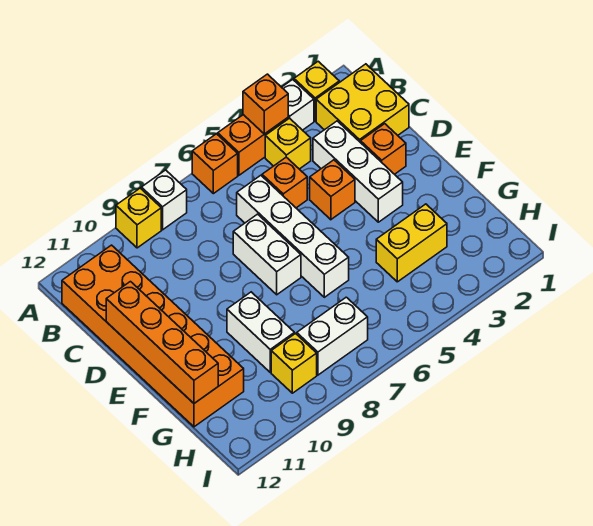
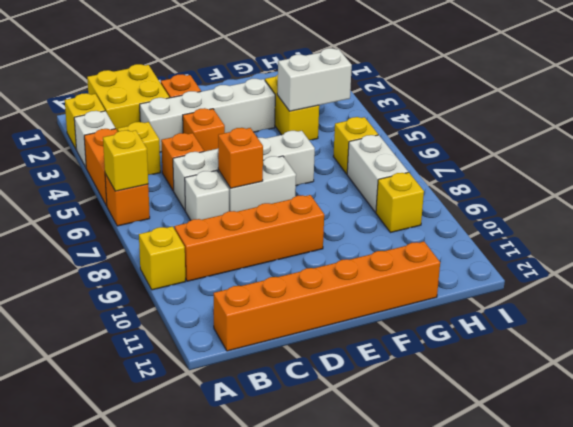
orange 1x1 brick [243,74,288,134] -> orange 1x1 brick moved to [218,128,263,188]
none -> yellow 1x1 brick [103,130,148,191]
white 1x1 brick [141,170,187,230] -> white 1x1 brick moved to [185,171,229,220]
orange 2x6 brick [62,245,244,427] -> orange 1x6 brick [213,242,440,351]
white 1x3 brick [313,121,403,222] -> white 1x4 brick [140,78,275,152]
orange 1x4 brick [106,282,218,403] -> orange 1x4 brick moved to [174,195,324,281]
white 1x2 brick [227,292,294,372] -> white 1x2 brick moved to [277,48,352,111]
none -> yellow 1x1 brick [333,117,378,174]

